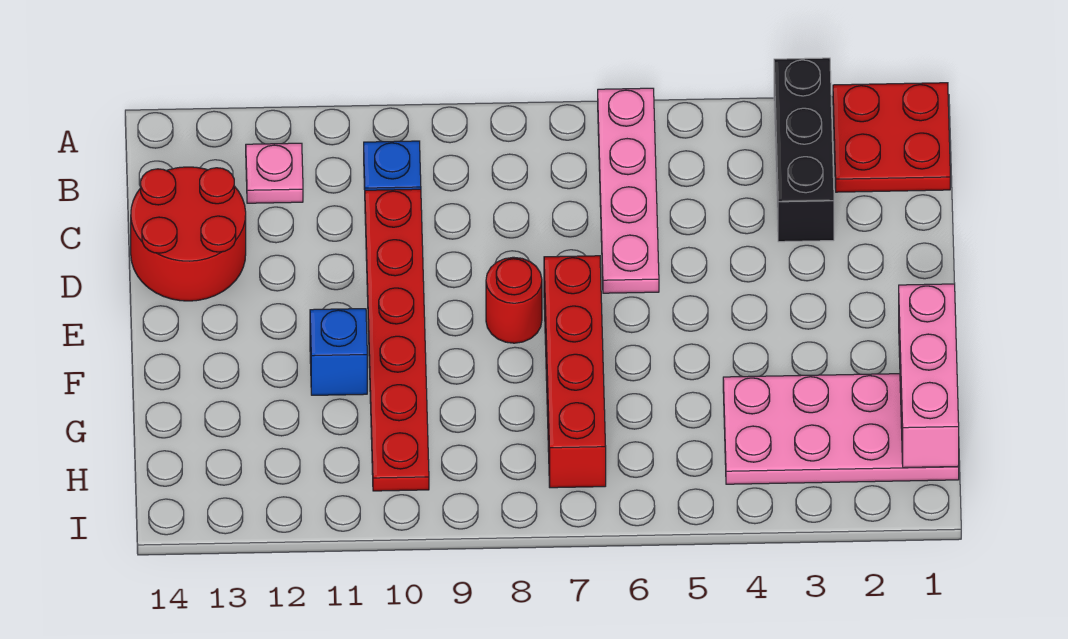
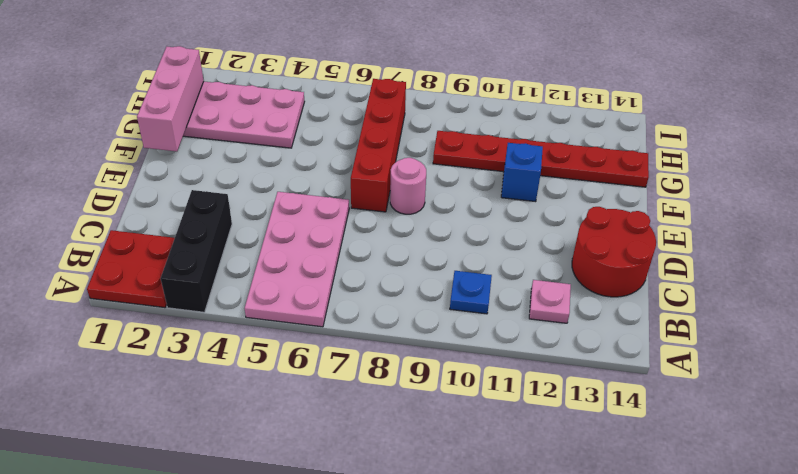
pink 1x4 plate [598,88,659,293] -> pink 2x4 plate [245,192,349,327]
red 1x6 plate [365,189,429,491] -> red 1x6 plate turned to [433,131,649,187]
red 1x1 round brick [486,257,542,343] -> pink 1x1 round brick [390,158,426,214]

